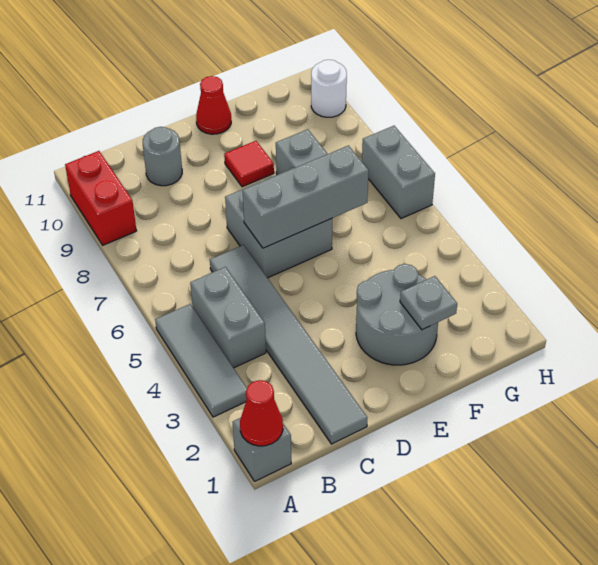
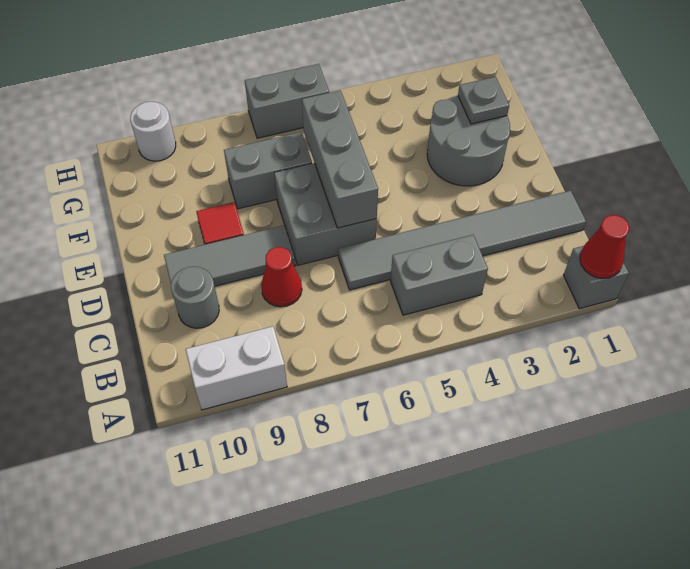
grey 1x3 tile [155,304,247,417] -> grey 1x3 tile moved to [164,225,296,286]
red 1x2 brick [65,151,137,245] -> white 1x2 brick [186,326,287,410]
red 1x1 cone [196,76,231,134] -> red 1x1 cone moved to [261,247,302,307]

